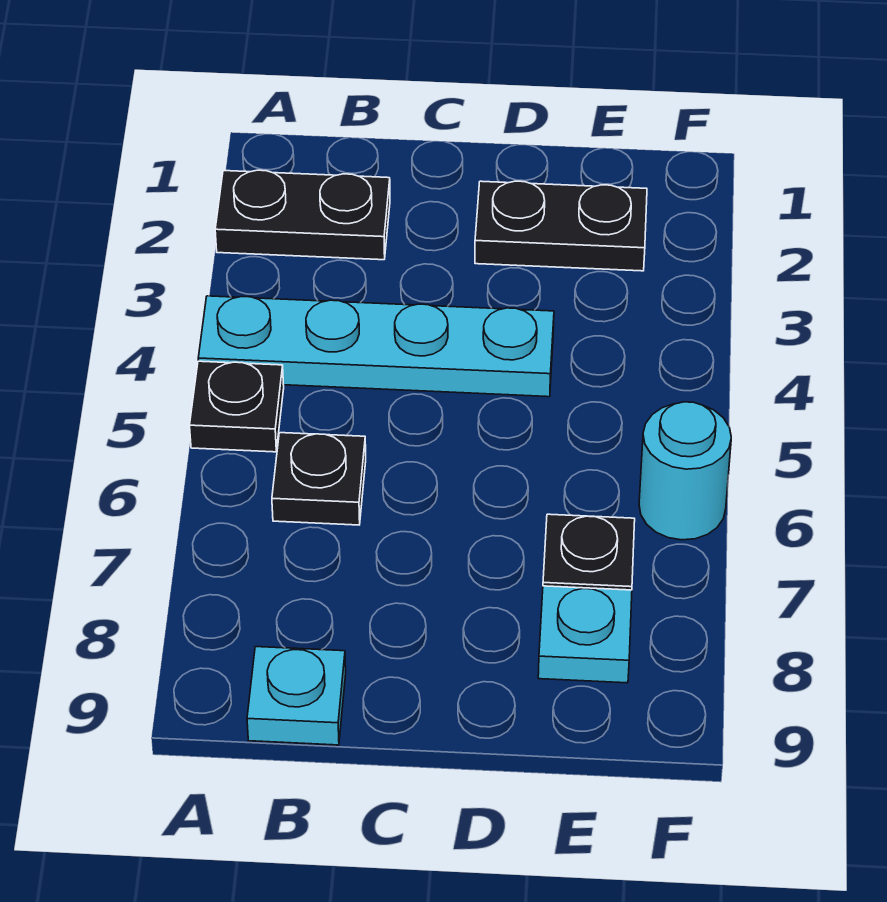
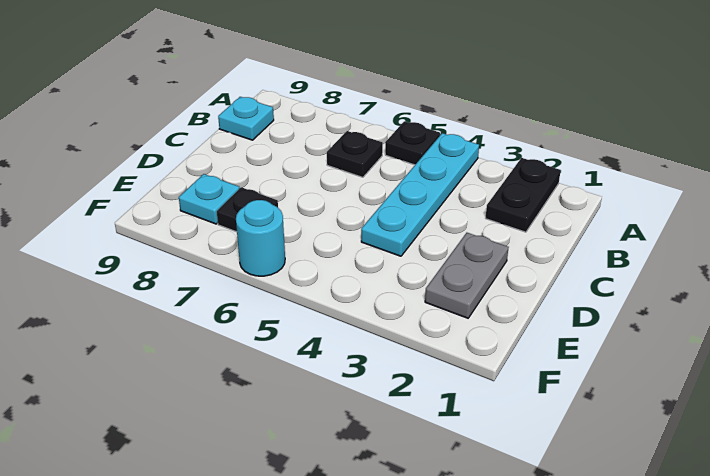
black 1x2 plate [475,181,647,271] -> grey 1x2 plate [425,233,509,318]

